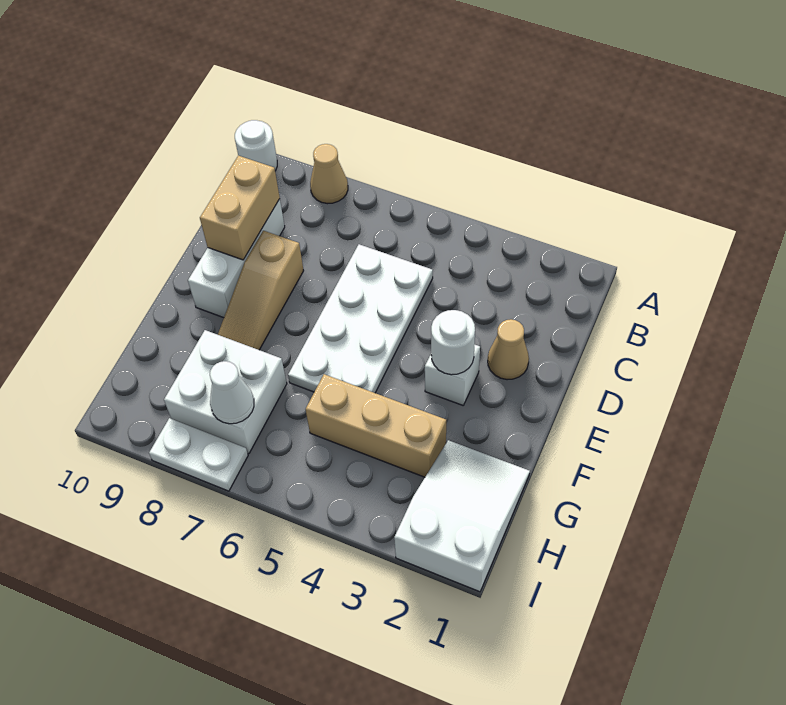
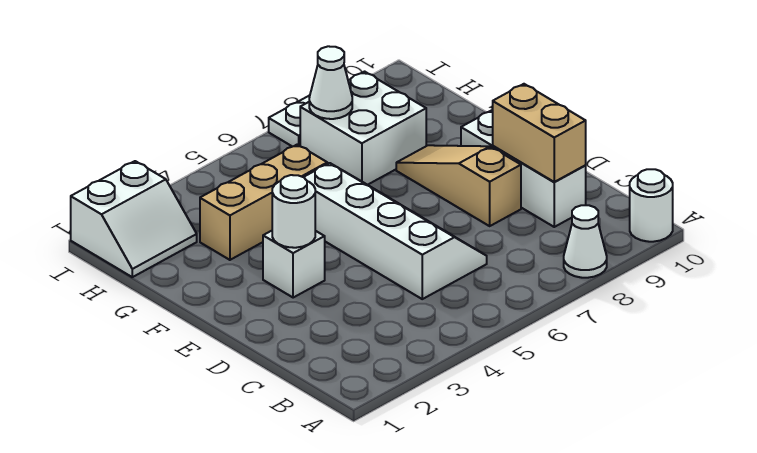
tan 1x1 cone [310,144,348,204] -> white 1x1 cone [564,205,607,278]
white 2x4 plate [288,244,433,393] -> white 2x4 slope [304,163,487,299]
tan 1x1 cone [488,319,529,380] -> none
white 2x3 slope [394,440,530,592] -> white 2x2 slope [71,161,197,277]

